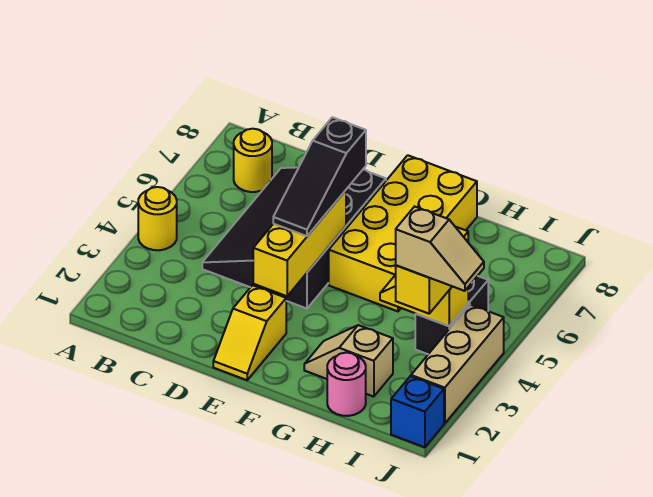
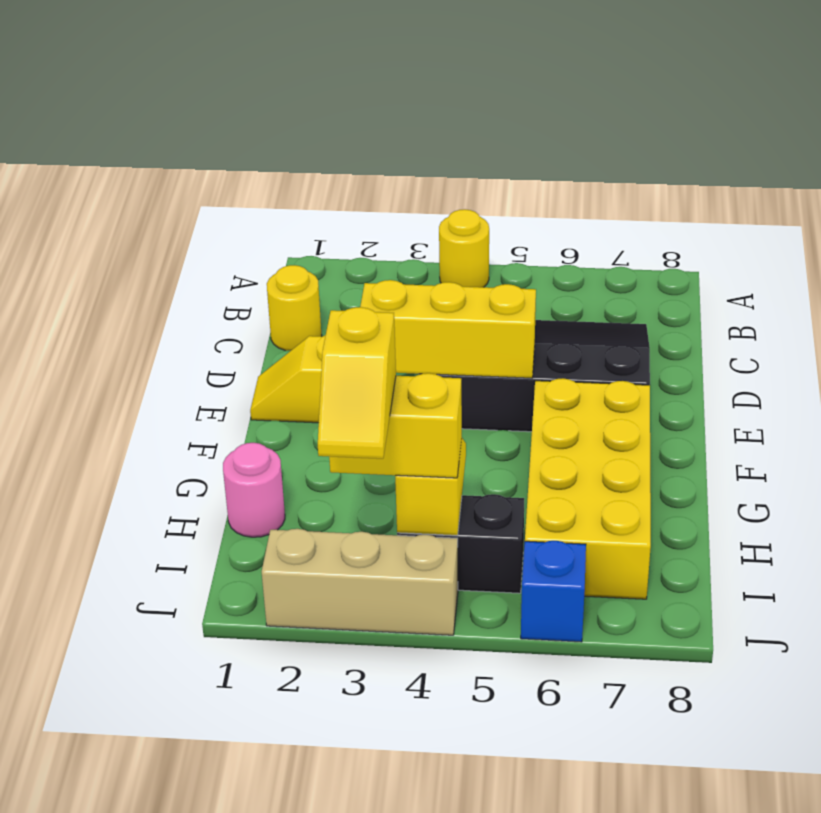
yellow 1x1 round brick [234,129,272,192] -> yellow 1x1 round brick moved to [267,265,322,351]
black 1x3 slope [273,117,366,236] -> none
yellow 2x4 brick [329,155,477,311] -> yellow 2x4 brick turned to [525,378,651,599]
tan 1x2 slope [304,325,393,397] -> none
tan 1x2 slope [396,206,484,291] -> yellow 1x2 slope [318,307,396,459]
blue 1x1 brick [391,376,444,447] -> blue 1x1 brick moved to [521,541,586,642]

